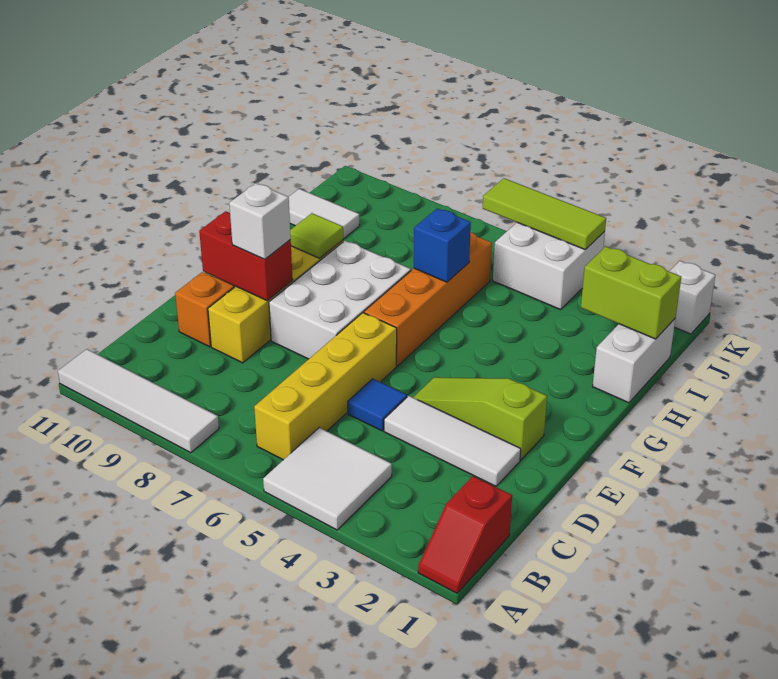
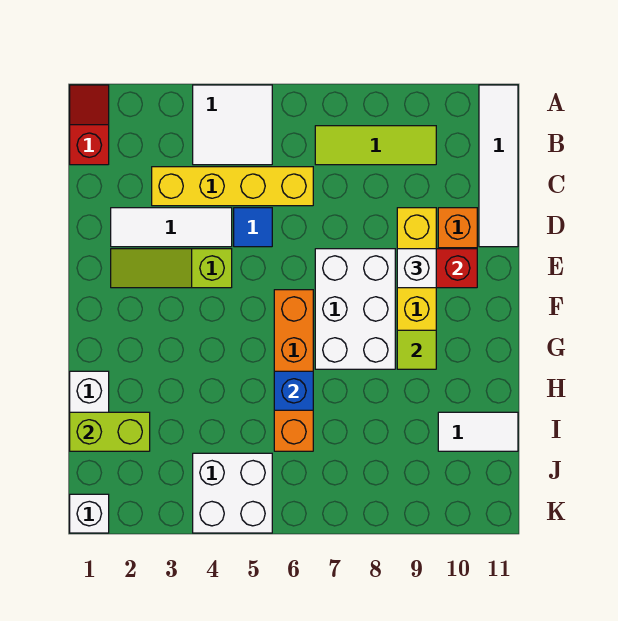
white 1x4 tile [58,349,219,453] -> white 1x4 tile turned to [479,85,518,247]
yellow 1x4 brick [254,313,397,460] -> yellow 1x4 brick turned to [152,167,313,206]
lime 1x3 slope [413,377,547,460] -> lime 1x3 slope turned to [111,249,232,288]
lime 1x3 tile [483,178,606,250] -> lime 1x3 tile moved to [315,126,436,165]

